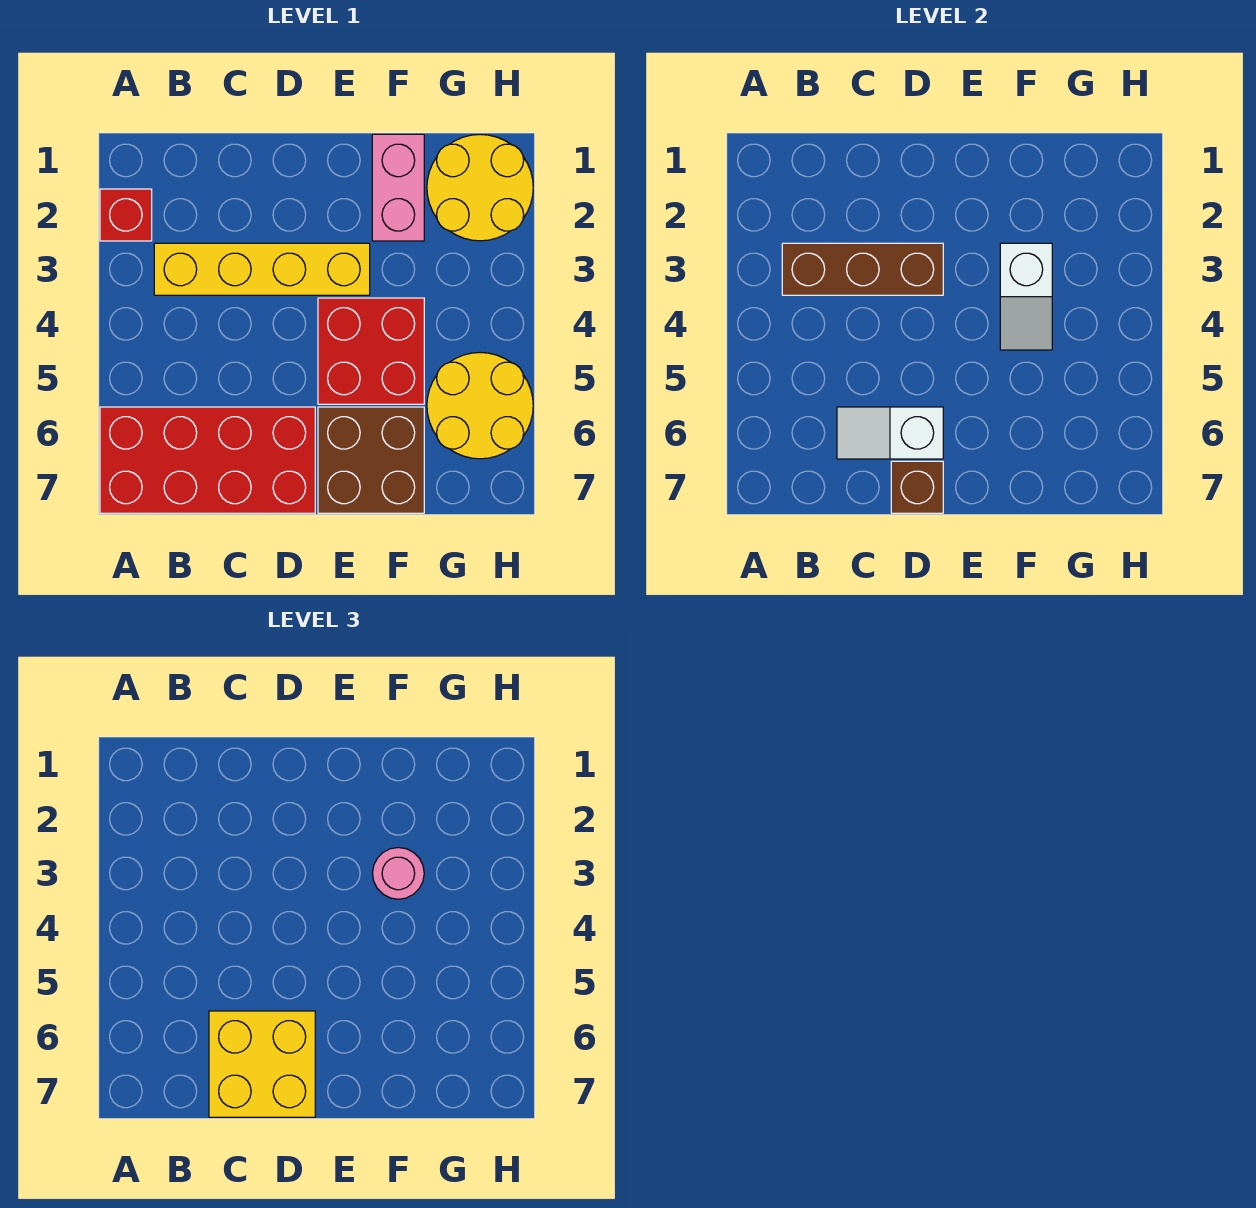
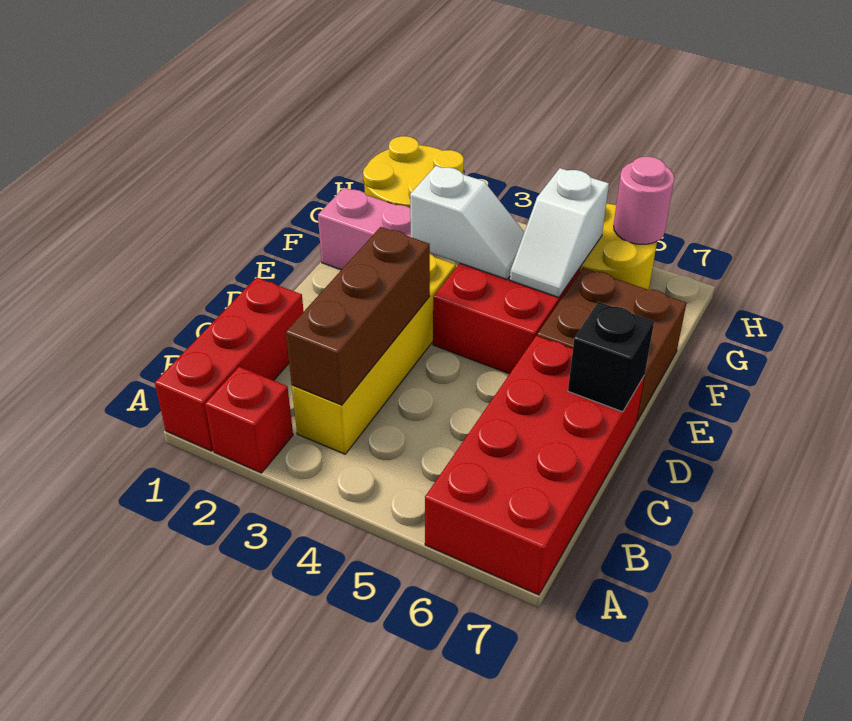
none -> red 1x3 brick [155,277,304,451]
white 1x2 slope [837,407,943,459] -> white 1x2 slope moved to [510,168,609,298]
yellow 2x2 brick [209,1011,315,1117] -> none
brown 1x1 brick [891,461,943,513] -> black 1x1 brick [568,302,654,412]
pink 1x1 round brick [372,847,424,899] -> pink 1x1 round brick moved to [614,157,674,244]

